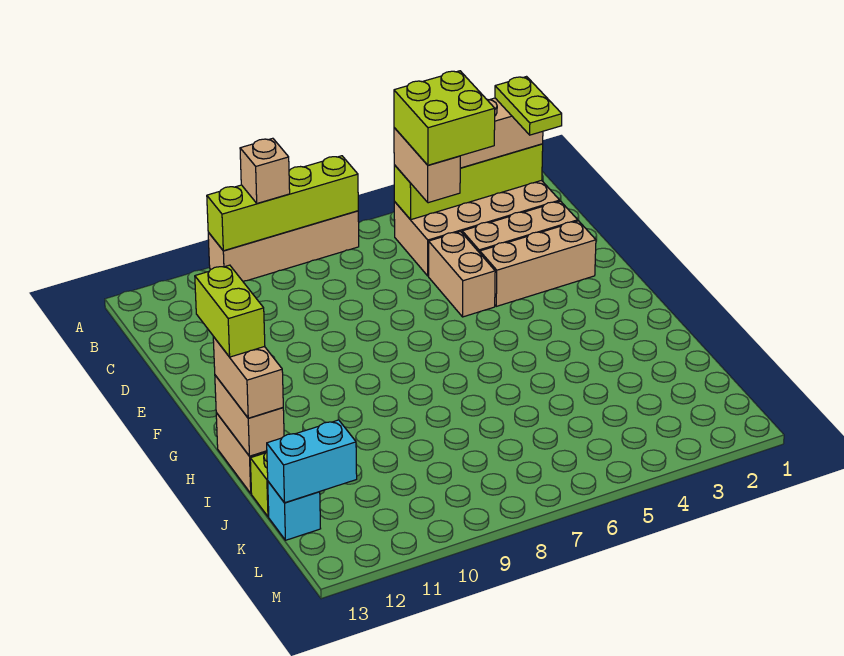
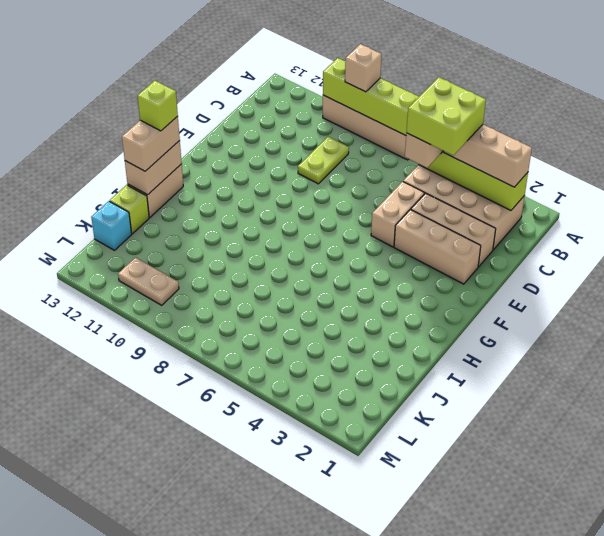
lime 1x2 plate [495,77,562,135] -> lime 1x2 plate moved to [298,137,349,184]
lime 1x2 brick [195,265,265,357] -> lime 1x1 brick [138,81,178,131]
cyan 1x2 brick [267,420,357,503] -> none
none -> tan 1x2 plate [118,257,179,305]

